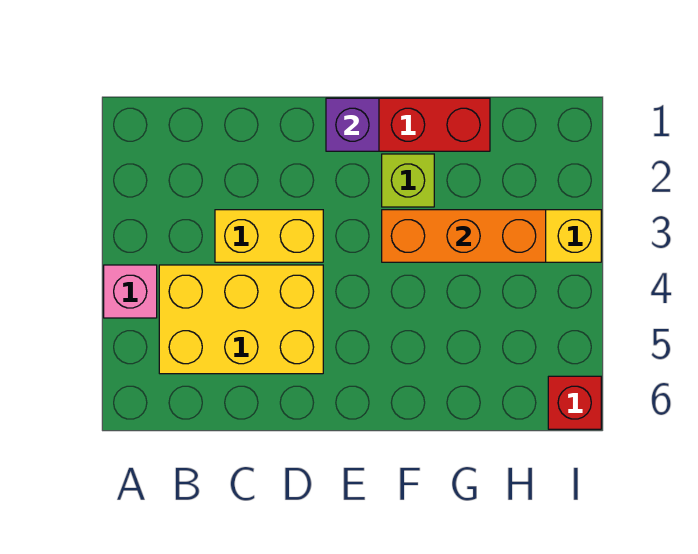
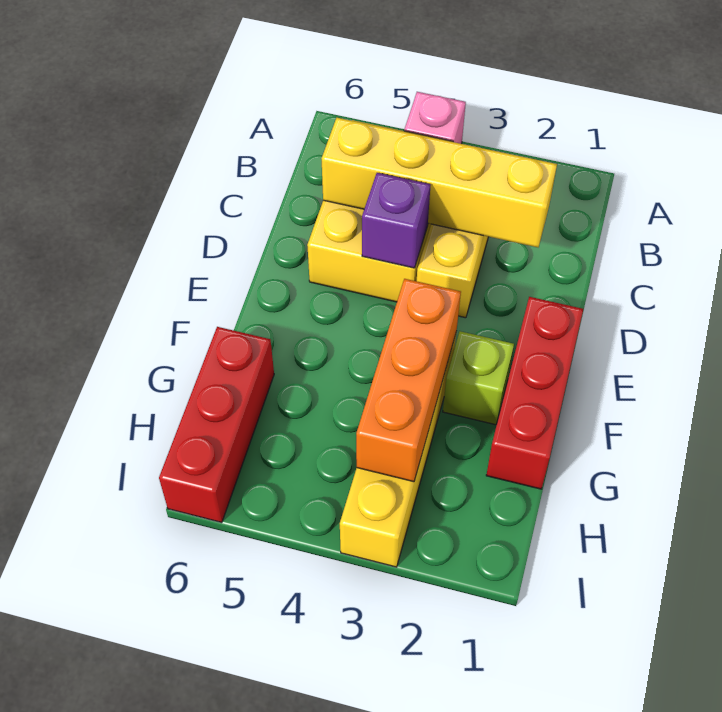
none -> yellow 1x4 brick [321,118,557,247]
purple 1x1 brick [326,98,379,151] -> purple 1x1 brick moved to [362,173,431,268]
red 1x1 brick [548,376,601,429] -> red 1x3 brick [159,327,274,523]

